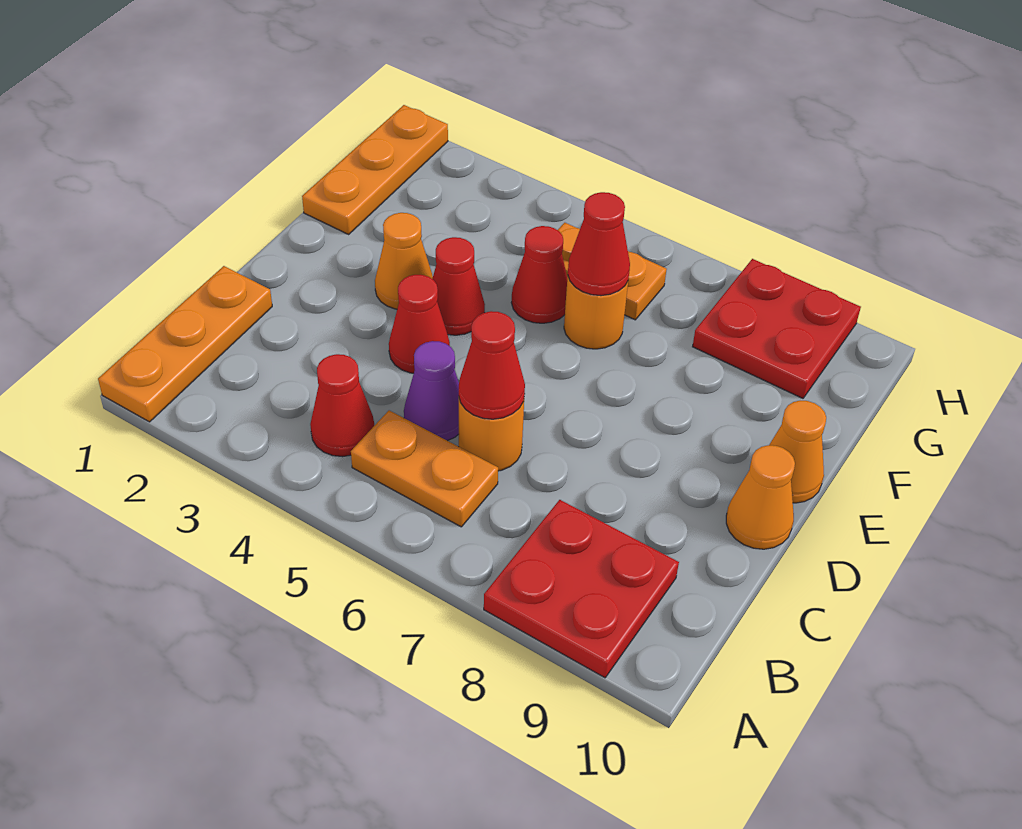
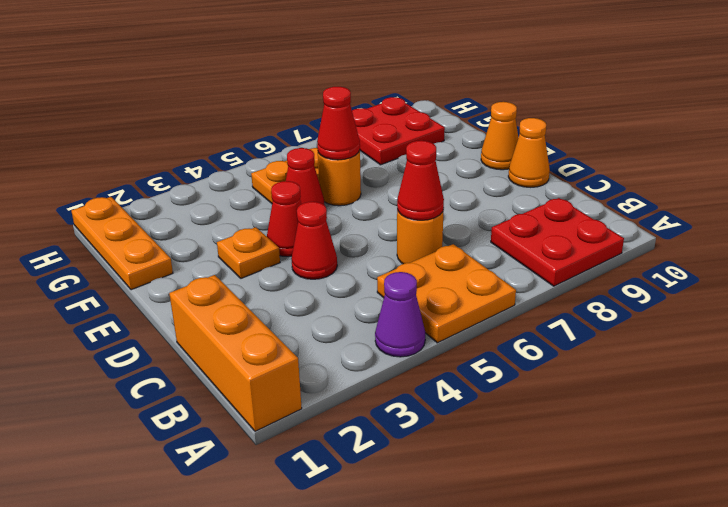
orange 1x3 plate [98,266,272,422] -> orange 1x3 brick [169,275,302,431]
red 1x1 cone [310,354,374,457] -> none
orange 1x2 plate [351,410,498,527] -> orange 2x2 plate [377,244,516,343]
purple 1x1 cone [404,341,459,441] -> purple 1x1 cone moved to [375,272,425,357]
orange 1x1 cone [375,213,433,309] -> orange 1x1 plate [217,227,280,278]

